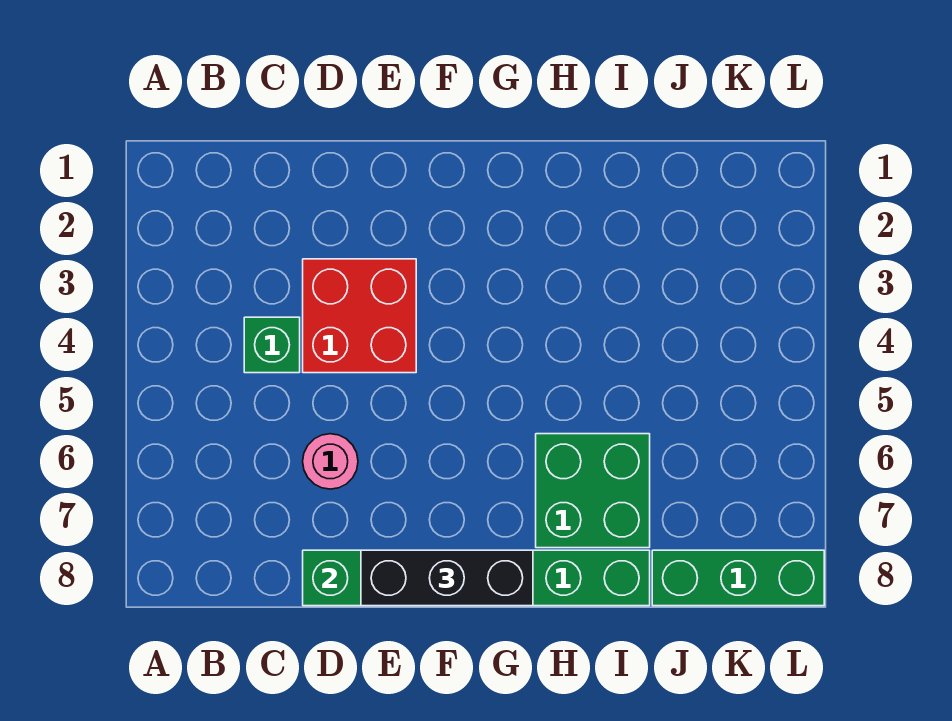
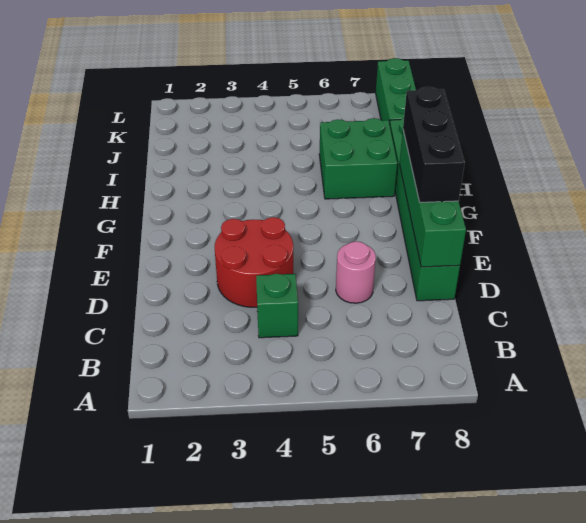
red 2x2 brick [303,259,416,373] -> red 2x2 round brick [215,217,293,307]

